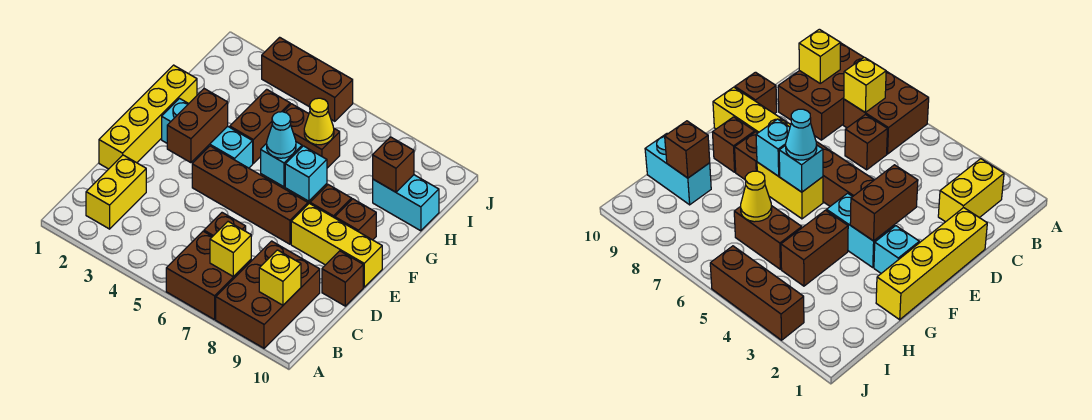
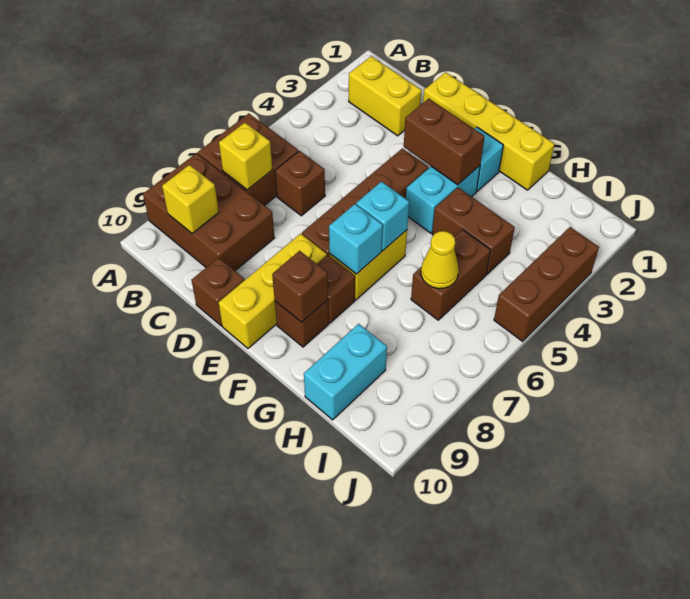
cyan 1x1 cone [267,112,296,158] -> none
brown 1x1 brick [373,137,414,192] -> brown 1x1 brick moved to [272,251,328,322]

